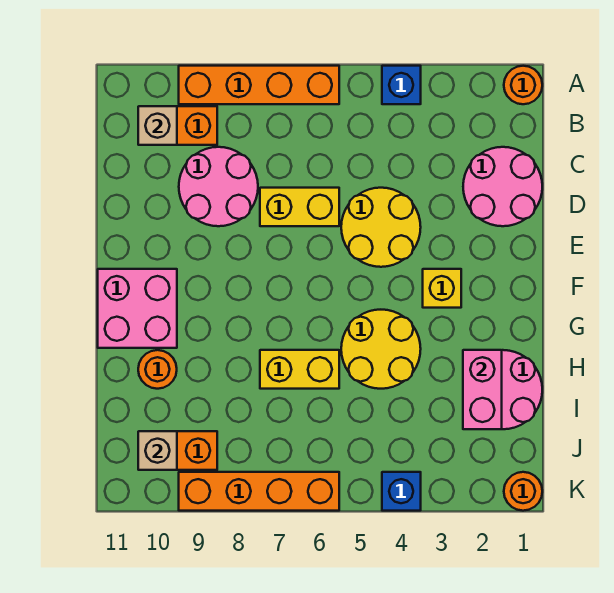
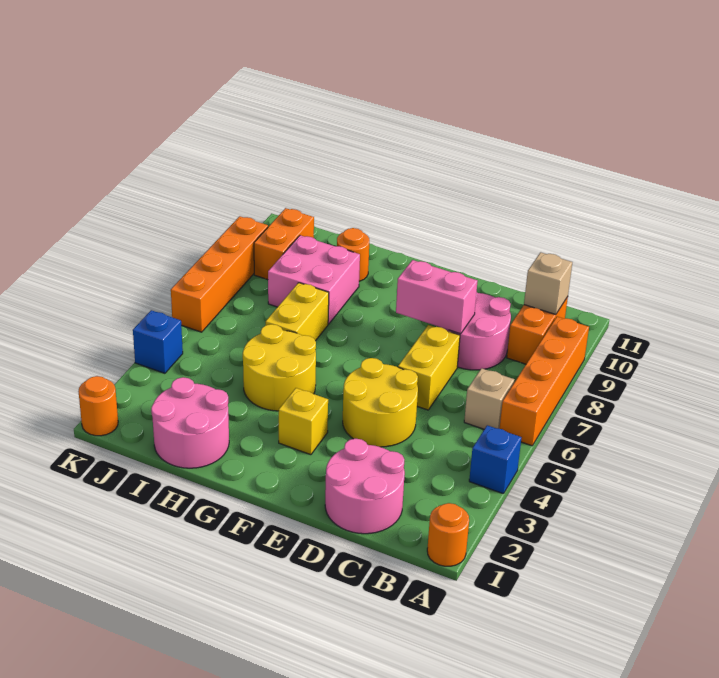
pink 2x2 brick [98,269,177,348] -> pink 2x2 brick moved to [268,235,360,324]
pink 1x2 brick [463,350,502,429] -> pink 1x2 brick moved to [396,260,478,334]
tan 1x1 brick [138,431,177,470] -> tan 1x1 brick moved to [464,368,514,429]

